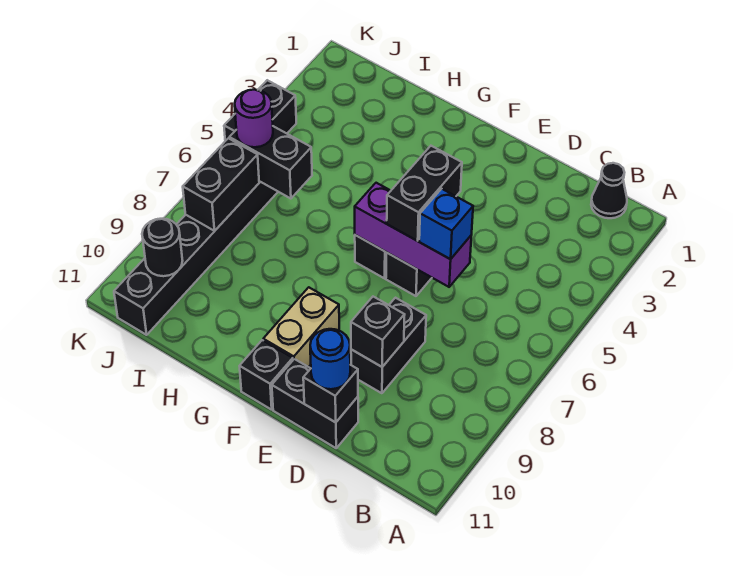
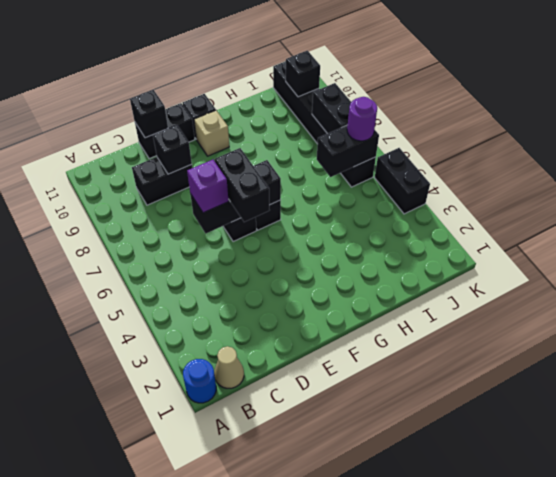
black 1x1 cone [591,163,627,218] -> tan 1x1 cone [214,346,244,388]
purple 1x3 brick [355,183,471,287] -> black 1x3 brick [190,160,281,233]
blue 1x1 brick [419,189,473,259] -> purple 1x1 brick [187,160,229,213]
black 1x2 brick [351,298,426,393] -> black 1x2 brick turned to [132,157,192,205]
blue 1x1 round brick [310,329,350,389] -> blue 1x1 round brick moved to [183,359,216,403]
tan 1x2 brick [263,287,339,367] -> tan 1x1 brick [194,110,229,156]
black 1x1 round brick [142,219,183,276] -> black 1x1 brick [286,51,320,97]

